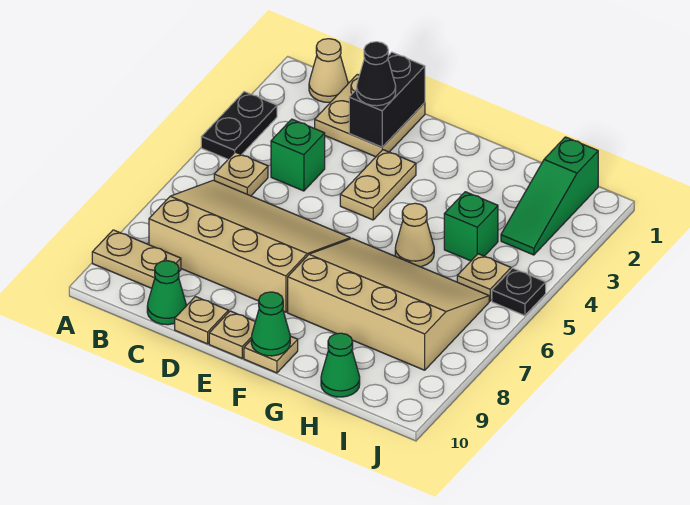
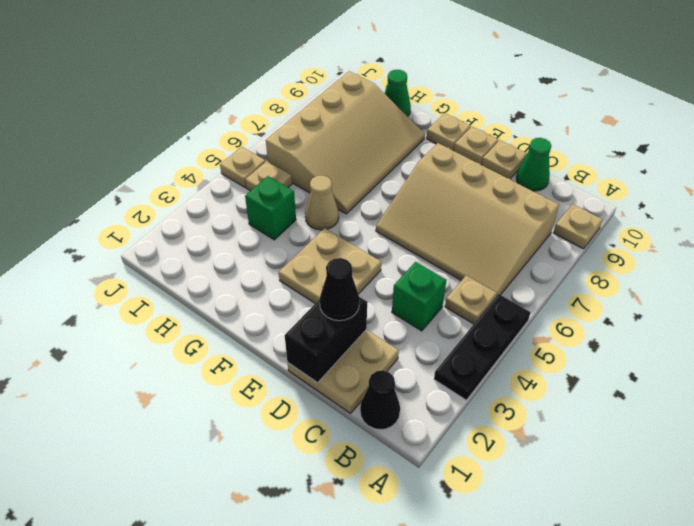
black 1x2 plate [201,92,277,159] -> black 1x3 plate [434,294,531,400]
tan 1x2 plate [92,230,181,288] -> tan 1x1 plate [553,204,603,249]
tan 1x1 cone [309,39,348,102] -> black 1x1 cone [360,370,400,430]
tan 1x2 plate [340,150,416,220] -> tan 2x2 plate [279,228,381,304]
tan 3x4 slope [288,238,489,370] -> tan 3x4 slope turned to [266,71,425,214]
green 1x1 cone [251,292,290,356] -> none
green 1x3 slope [501,137,598,255] -> none
black 1x1 plate [492,268,546,316] -> tan 1x1 plate [220,147,266,187]

